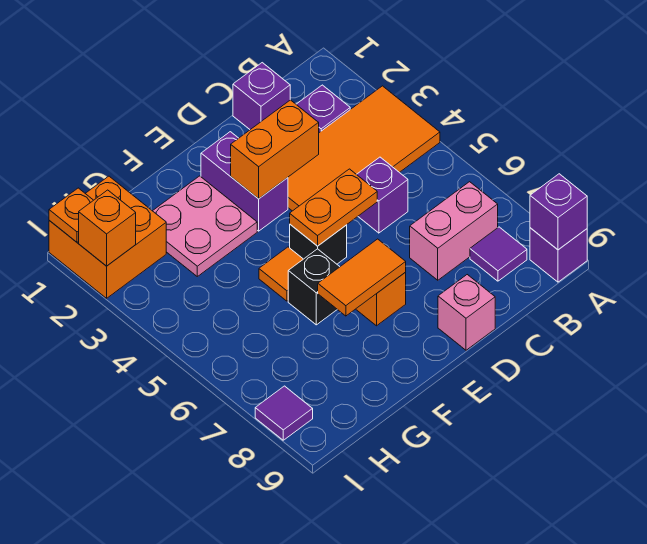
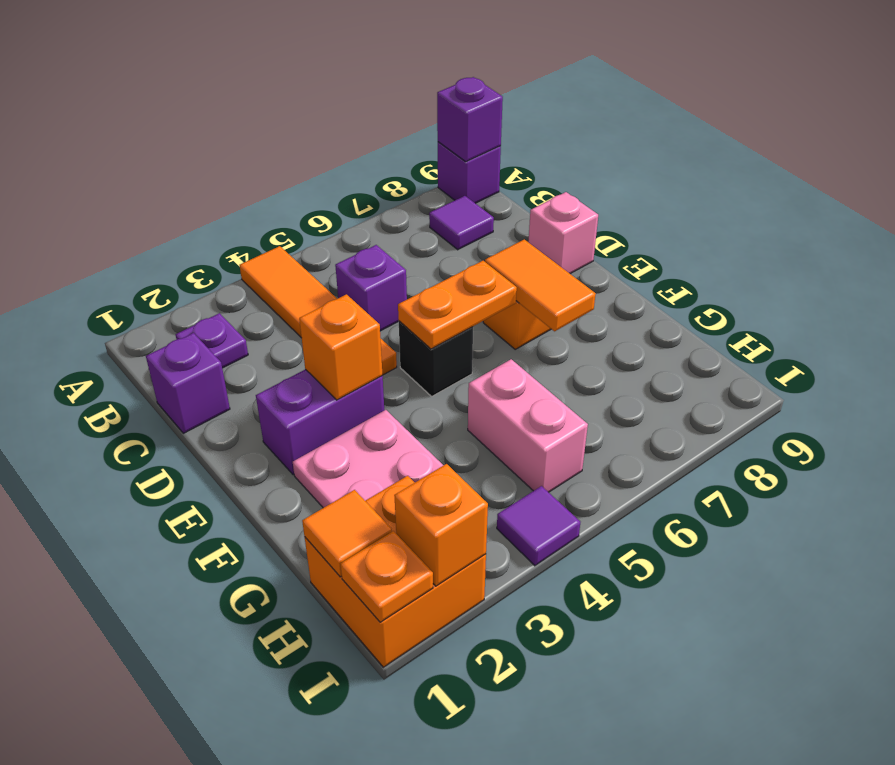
orange 2x4 tile [288,86,440,211] -> orange 1x4 tile [240,246,397,375]
pink 1x2 brick [410,182,498,280] -> pink 1x2 brick moved to [468,359,588,492]
orange 1x2 brick [231,100,319,199] -> orange 1x1 brick [299,294,382,400]
orange 1x2 plate [290,169,377,246] -> orange 1x2 plate turned to [398,261,517,349]
orange 1x1 tile [259,247,303,301] -> orange 1x1 tile moved to [302,490,392,577]
black 1x1 brick [288,249,340,325] -> none
purple 1x1 tile [255,386,313,440] -> purple 1x1 tile moved to [497,486,580,566]

